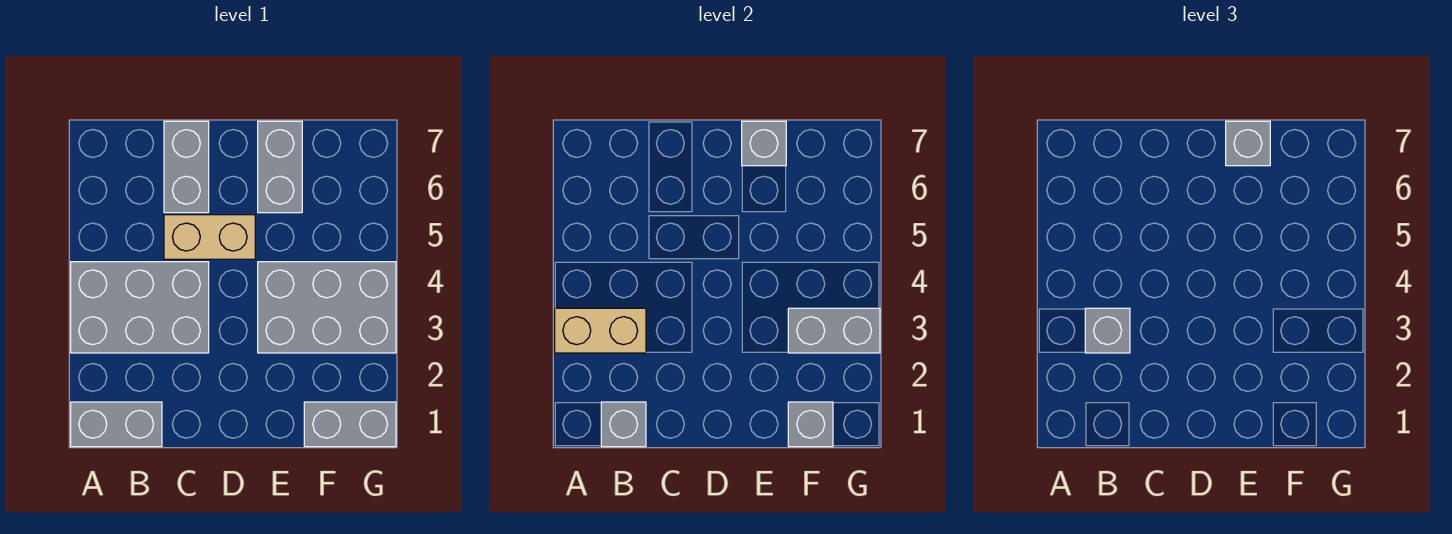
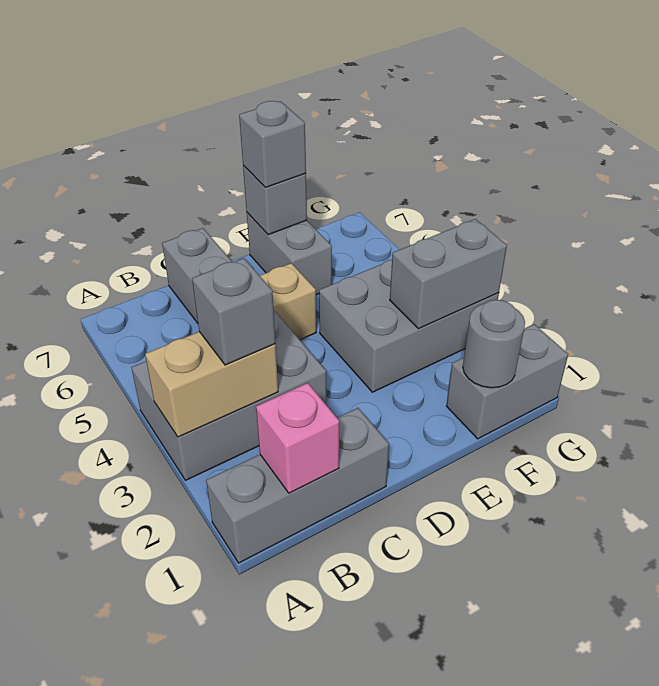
grey 1x2 brick [71,402,162,447] -> grey 1x3 brick [206,408,389,563]
grey 1x1 brick [601,402,646,447] -> pink 1x1 brick [256,383,339,493]
grey 1x1 brick [788,402,833,447] -> grey 1x1 round brick [463,300,525,388]

